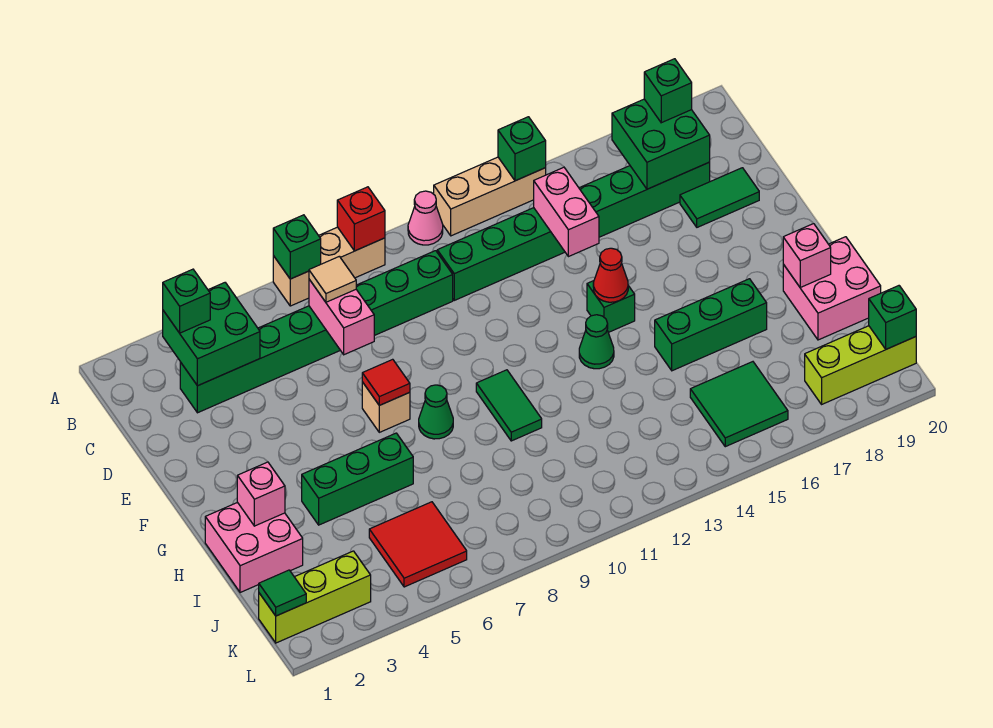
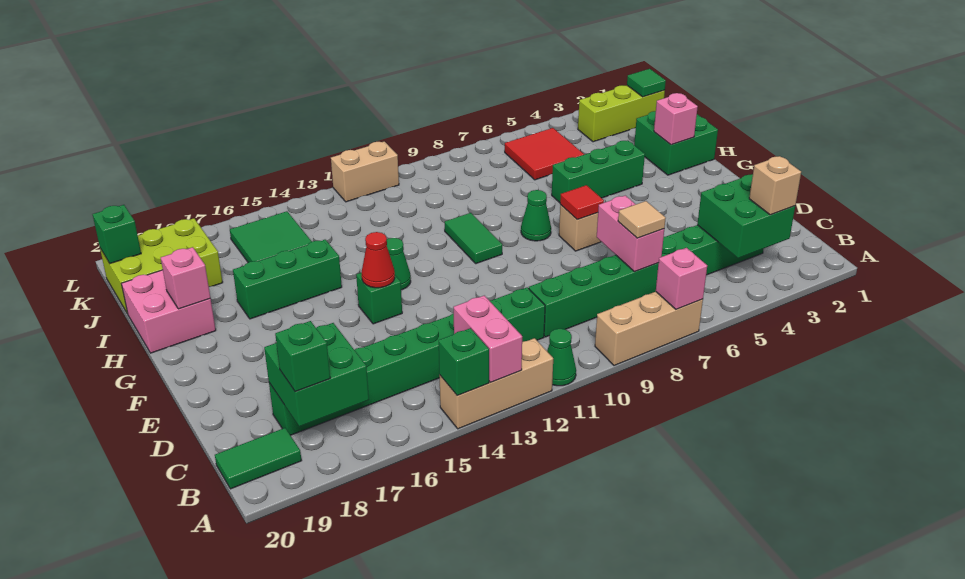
green 1x1 brick [273,215,321,279] -> pink 1x1 brick [656,248,707,309]
red 1x1 brick [337,187,385,251] -> none
pink 1x1 cone [408,191,443,245] -> green 1x1 cone [547,329,576,386]
green 1x1 brick [163,269,210,333] -> tan 1x1 brick [749,156,801,215]
pink 1x2 brick [534,167,599,257] -> pink 1x2 brick moved to [453,296,522,382]
green 1x2 tile [680,168,759,227] -> green 1x2 tile moved to [215,428,302,489]
pink 2x2 brick [205,502,303,593] -> green 2x2 brick [634,111,718,175]
lime 1x3 brick [805,326,916,404] -> lime 2x3 brick [100,218,223,314]
none -> tan 1x2 brick [331,141,399,202]

